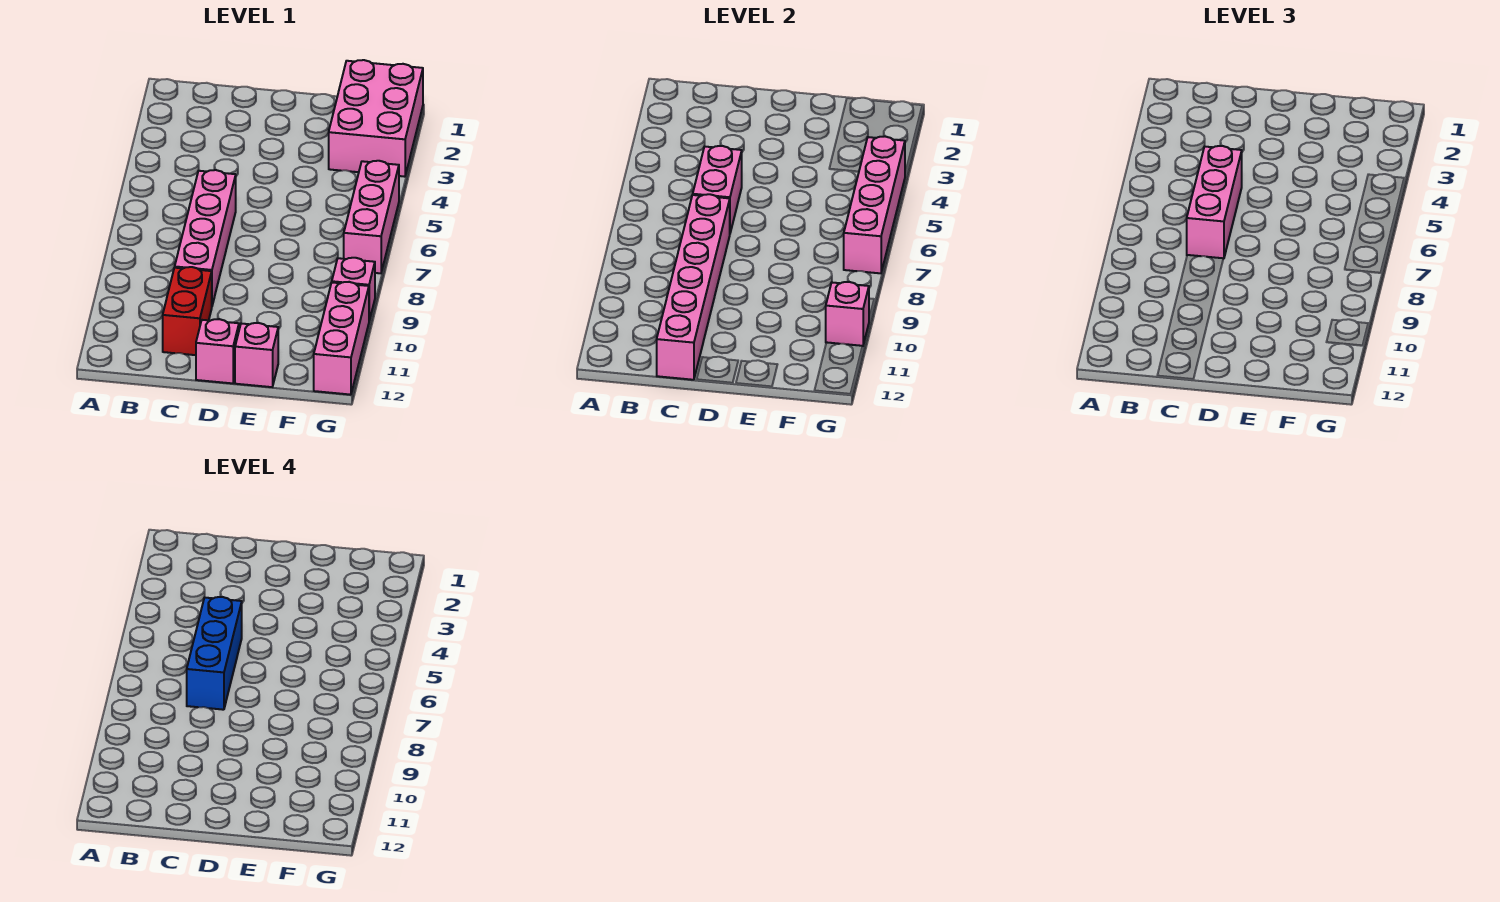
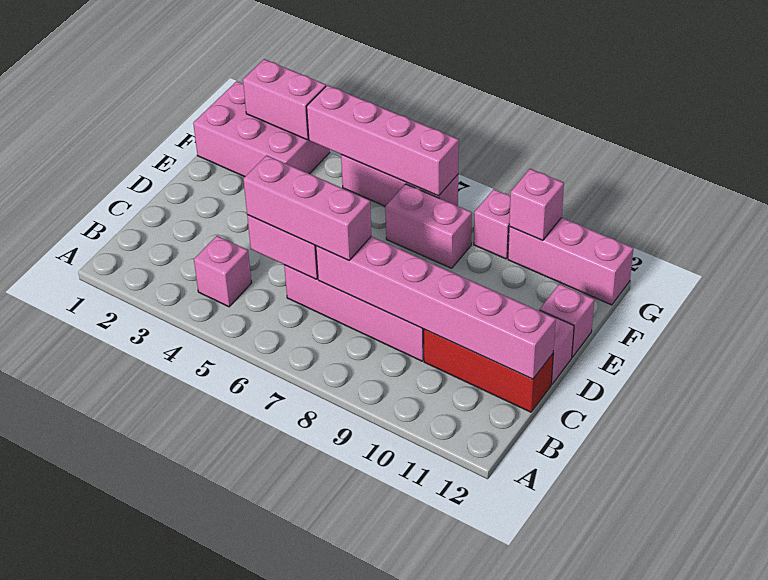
none -> pink 1x1 brick [194,236,252,307]
blue 1x3 brick [187,597,242,710] -> none
red 1x2 brick [163,267,212,355] -> red 1x3 brick [424,329,553,412]
none -> pink 1x2 brick [385,184,472,268]
none -> pink 1x2 brick [243,59,326,140]

